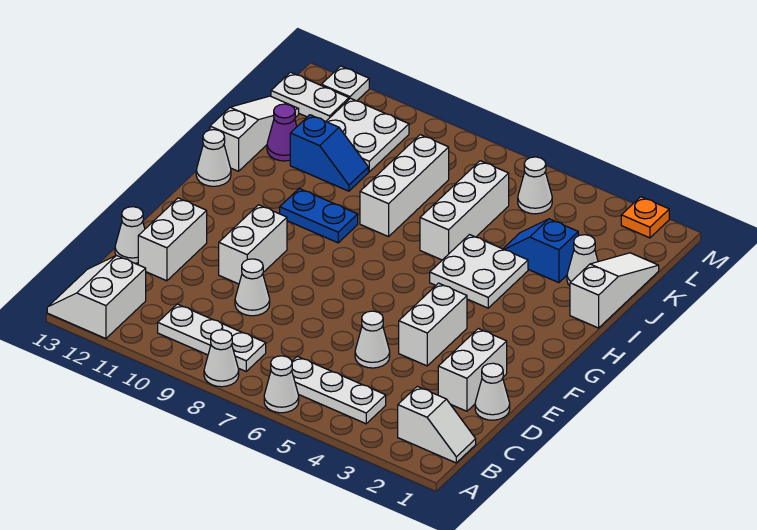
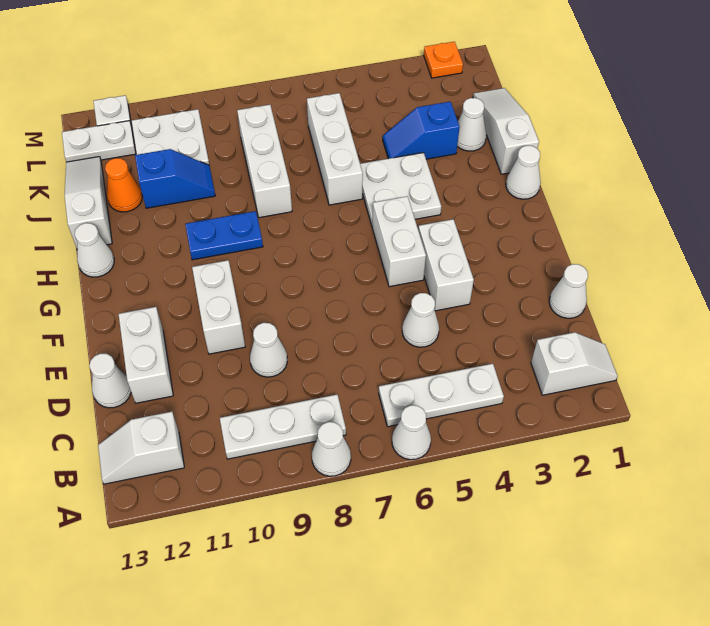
white 2x2 slope [47,256,146,339] -> white 1x2 slope [98,412,184,484]
white 1x2 brick [438,329,507,411] -> white 1x2 brick moved to [372,196,426,287]
purple 1x1 cone [267,104,297,161] -> orange 1x1 cone [105,158,142,212]
white 1x1 cone [518,157,552,214] -> white 1x1 cone moved to [506,146,541,199]

